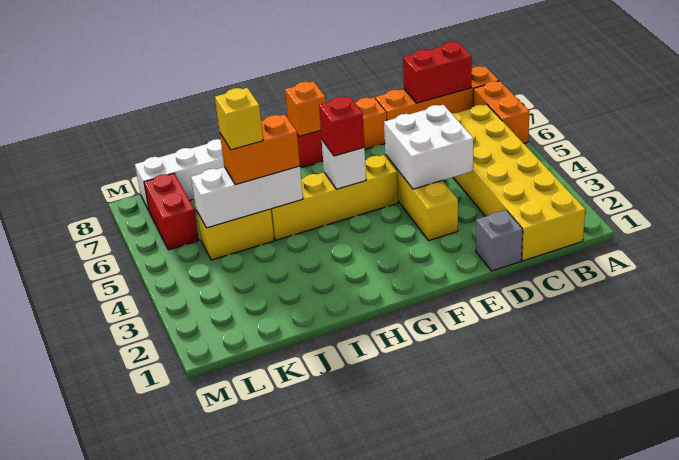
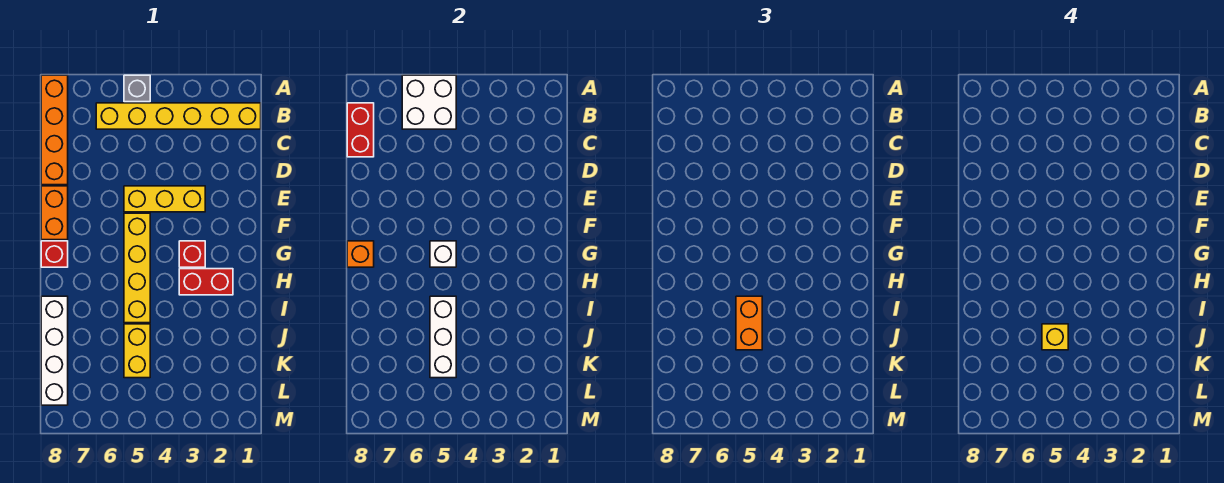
orange 1x2 brick [473,81,530,143] -> none
yellow 2x6 brick [452,104,585,261] -> yellow 1x6 brick [96,103,261,129]
grey 1x1 brick [476,210,523,271] -> grey 1x1 brick moved to [124,75,150,102]
white 2x2 brick [384,105,473,189] -> white 2x2 brick moved to [402,75,456,129]
red 1x1 brick [319,97,364,156] -> red 1x1 brick moved to [179,241,205,267]
red 1x2 brick [144,173,199,250] -> red 1x2 brick moved to [179,269,233,295]

